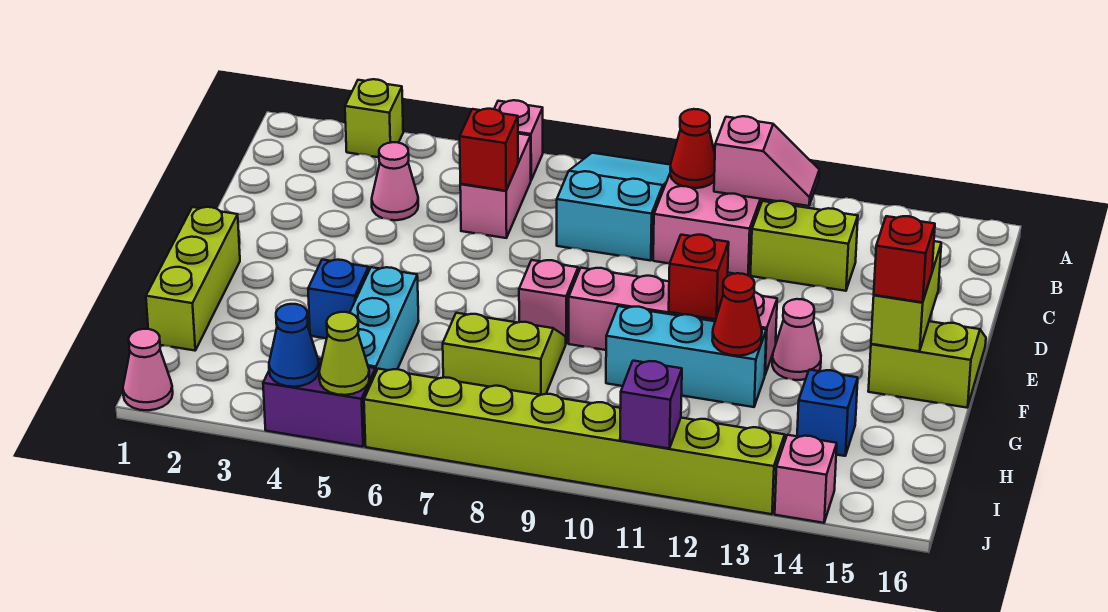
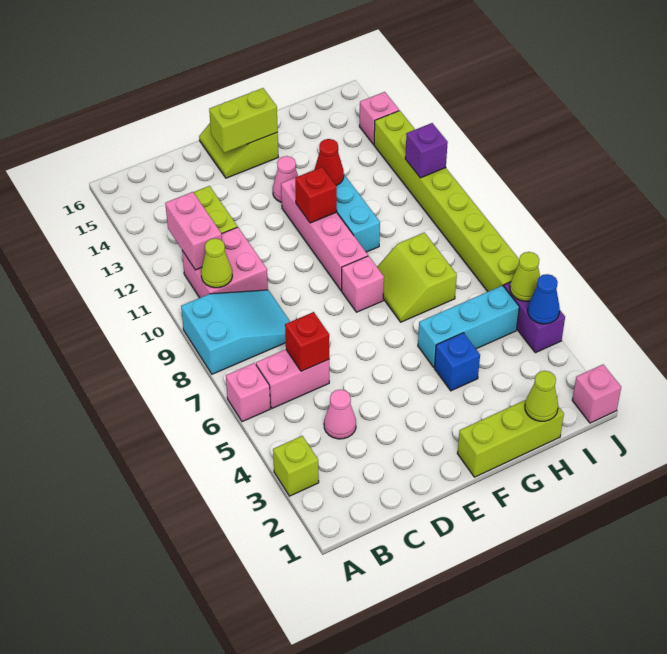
cyan 2x3 slope [557,153,671,261] -> cyan 2x3 slope turned to [181,290,290,374]
red 1x1 cone [670,109,715,188] -> lime 1x1 cone [201,238,232,288]
pink 1x2 slope [714,116,819,206] -> pink 1x2 brick [165,192,222,270]
red 1x1 brick [874,216,935,302] -> none
none -> lime 1x1 cone [525,371,558,421]
blue 1x1 brick [797,370,858,456] -> none
pink 1x1 cone [123,329,173,410] -> pink 1x1 brick [572,365,621,423]

